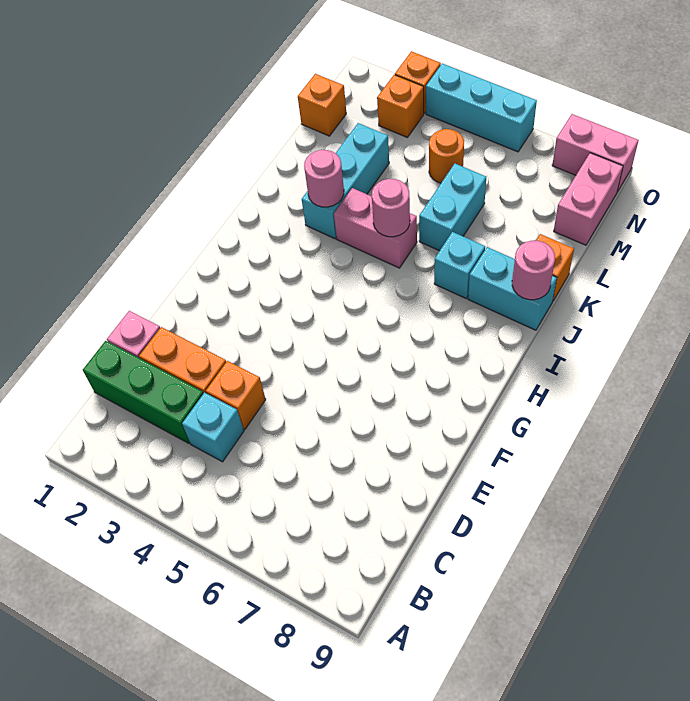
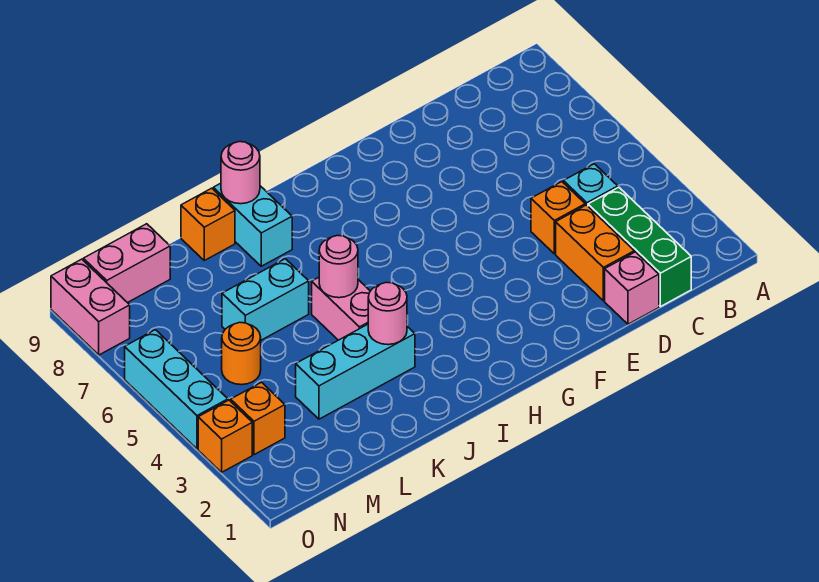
cyan 1x1 brick [434,232,485,298] -> none
orange 1x1 brick [298,74,346,136] -> none

